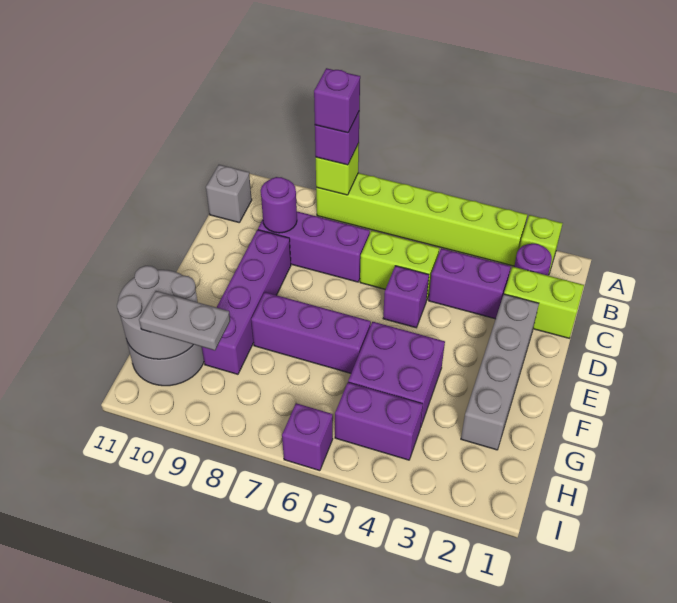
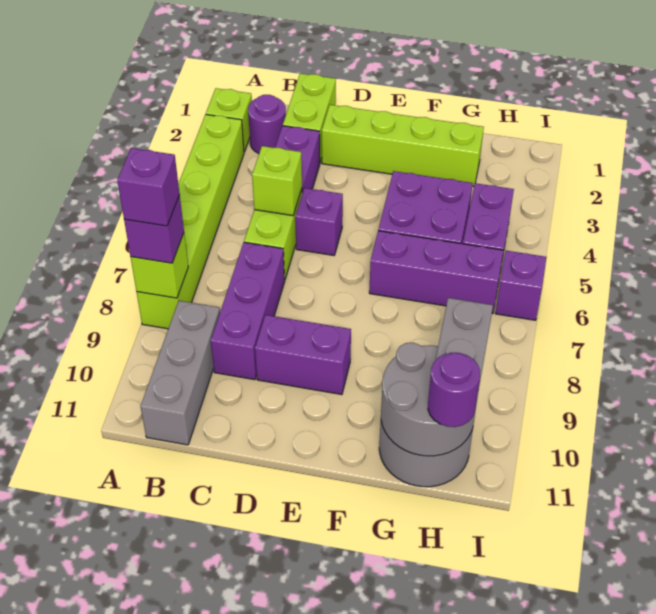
grey 1x1 brick [206,165,252,223] -> grey 1x3 brick [141,301,220,445]
none -> lime 1x1 brick [252,146,302,216]
purple 1x1 round brick [261,177,297,233] -> purple 1x1 round brick moved to [428,353,480,427]
grey 1x4 brick [461,294,539,450] -> lime 1x4 brick [322,105,484,186]
purple 1x4 brick [202,230,291,374] -> purple 1x2 brick [255,315,351,395]
purple 1x3 brick [251,292,371,373] -> purple 1x3 brick turned to [369,231,503,313]

